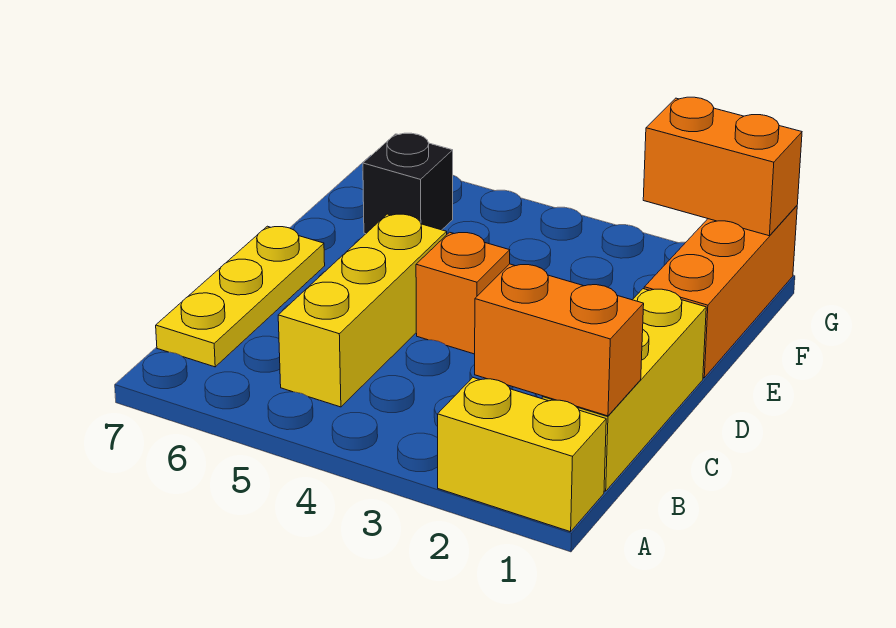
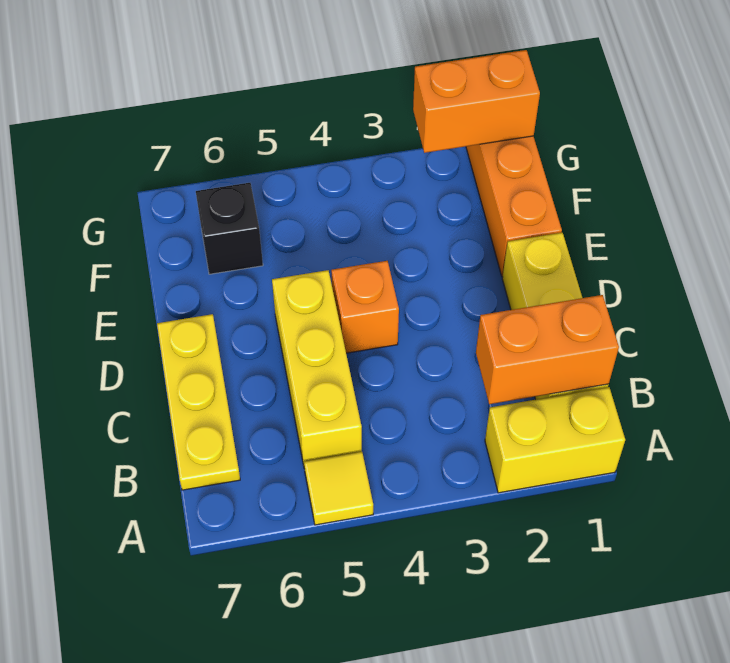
none -> yellow 1x1 tile [304,452,373,525]

